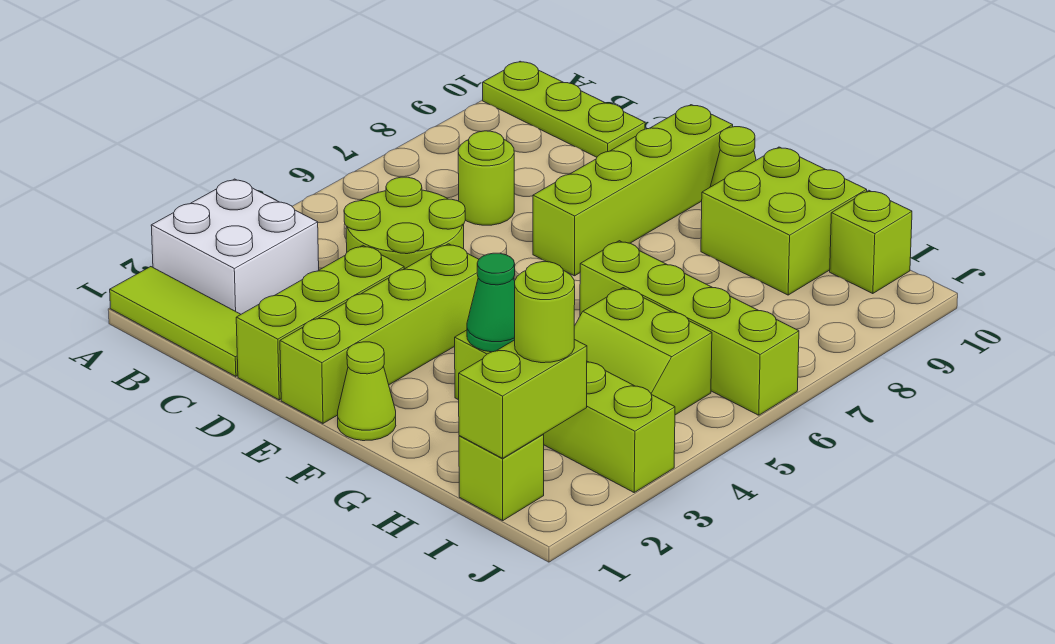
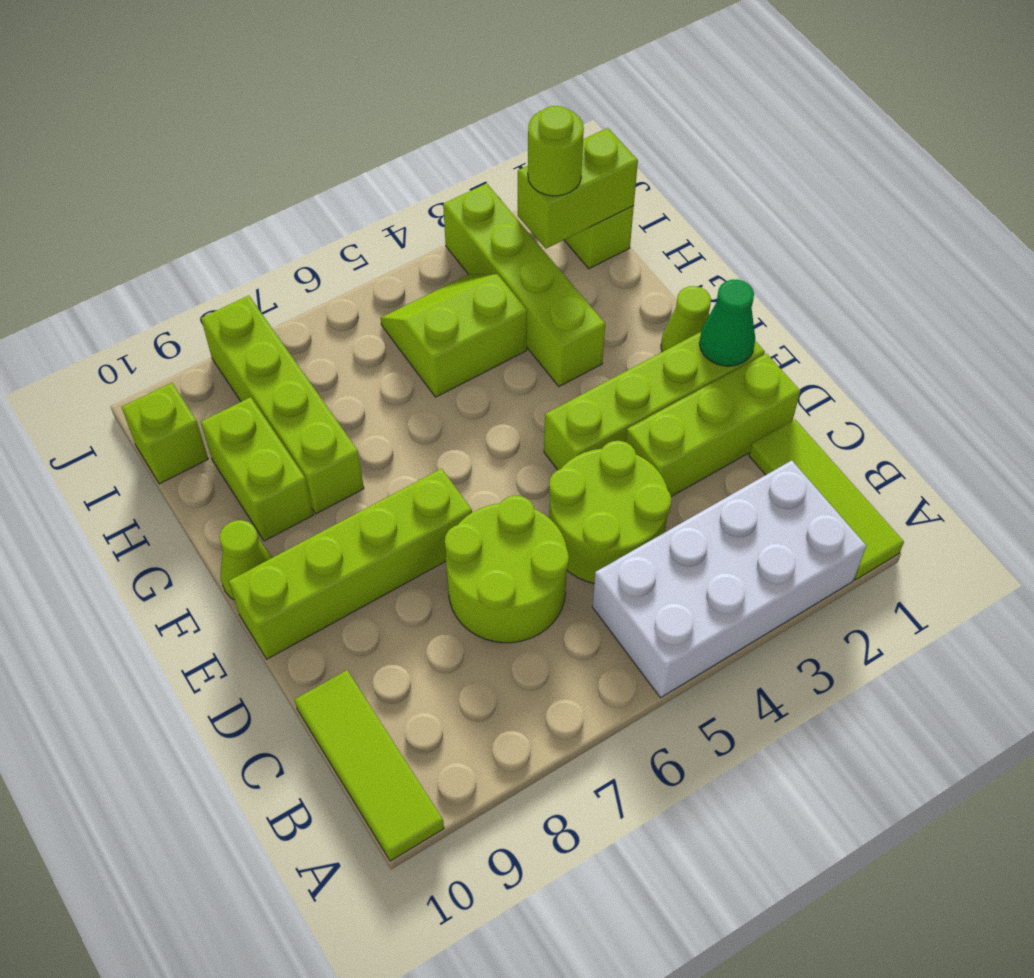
white 2x2 brick [151,179,319,314] -> white 2x4 brick [592,460,866,698]
lime 1x3 plate [483,61,645,157] -> lime 1x3 tile [295,670,444,861]
lime 1x1 round brick [458,131,514,225] -> lime 2x2 round brick [445,496,569,643]
green 1x1 cone [467,253,515,352] -> green 1x1 cone moved to [699,280,755,366]
lime 1x4 brick [580,241,799,415] -> lime 1x4 brick moved to [201,296,364,514]
lime 2x2 brick [701,147,867,295] -> lime 1x2 brick [201,397,313,541]
lime 2x2 slope [574,288,712,415] -> lime 2x2 slope turned to [381,274,527,397]

